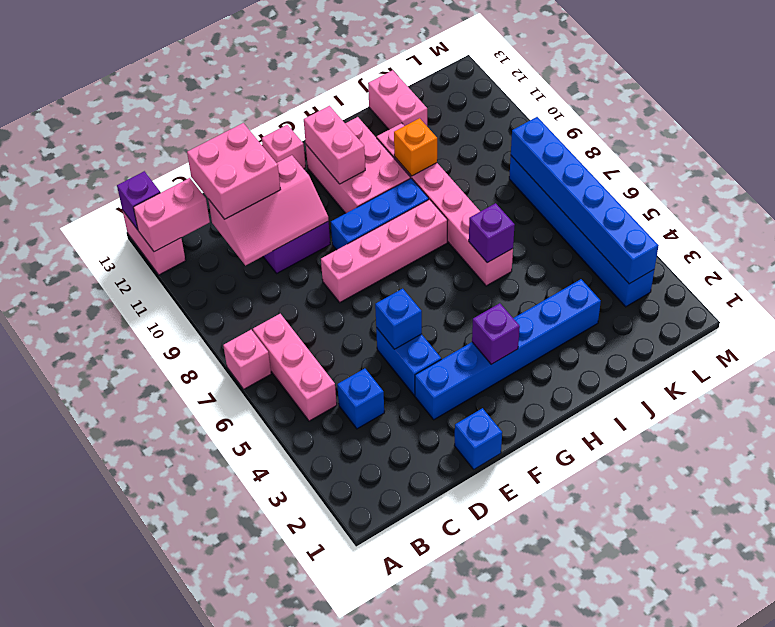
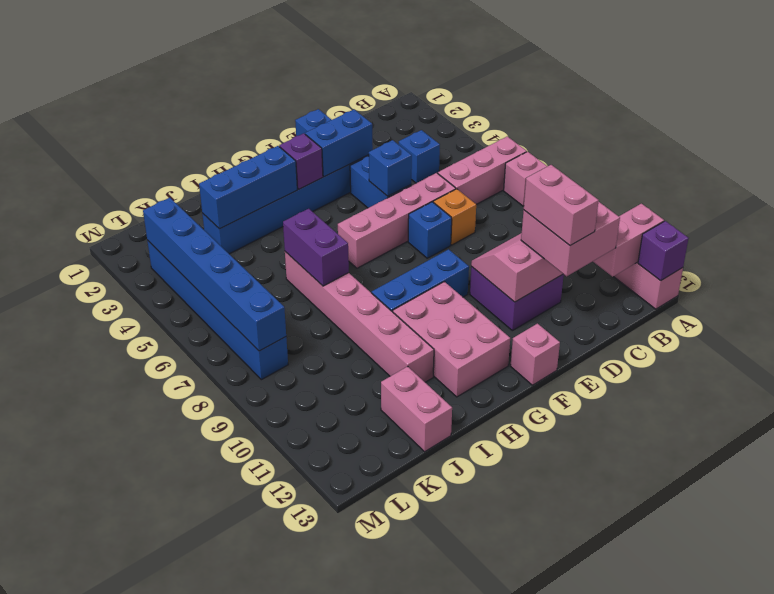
pink 1x3 brick [253,314,337,421] -> pink 1x3 brick turned to [438,136,527,204]
none -> blue 1x2 brick [305,110,373,177]
none -> blue 1x1 brick [408,202,452,258]
pink 1x4 brick [321,199,448,302] -> pink 1x4 brick moved to [338,173,456,268]
pink 1x2 brick [304,106,365,184] -> pink 1x2 brick moved to [524,165,599,246]
none -> blue 1x3 brick [199,146,297,229]
purple 1x1 brick [469,203,515,263] -> purple 1x2 brick [283,209,349,286]
orange 1x1 brick [394,118,437,176] -> orange 1x1 brick moved to [433,189,476,245]

